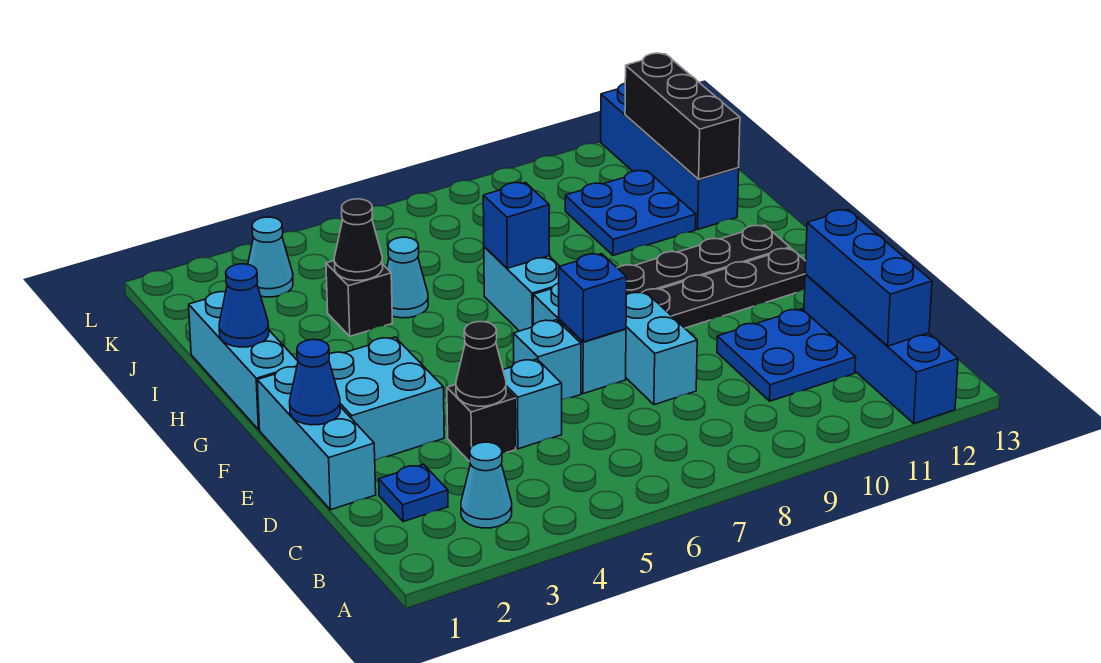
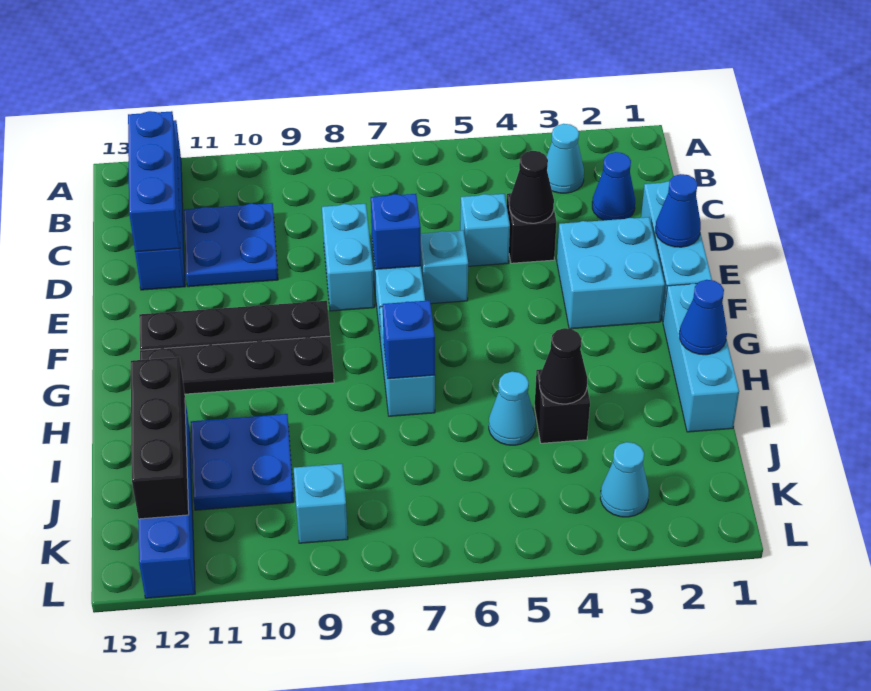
blue 1x1 plate [379,464,448,522] -> blue 1x1 cone [592,152,635,220]
none -> cyan 1x1 brick [294,464,348,543]

